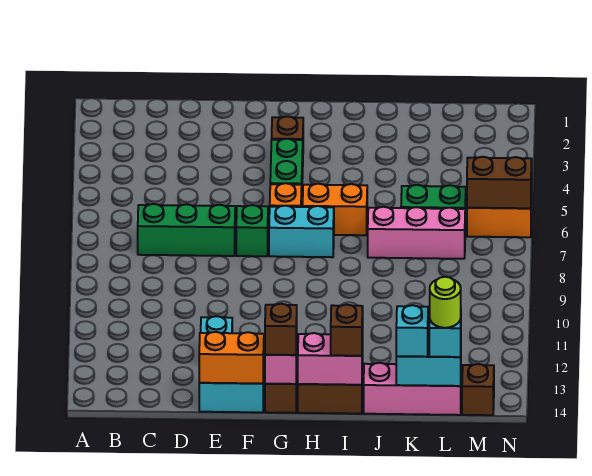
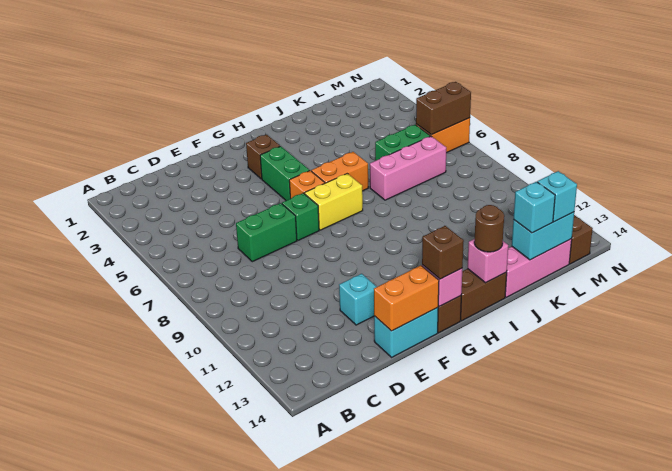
green 1x3 brick [138,204,235,256] -> green 1x2 brick [236,203,297,262]
cyan 1x2 brick [269,206,334,257] -> yellow 1x2 brick [305,174,363,230]
pink 1x2 brick [298,333,363,385] -> pink 1x1 brick [468,239,508,283]
brown 1x1 brick [331,305,363,356] -> brown 1x1 round brick [474,205,504,252]
lime 1x1 round brick [430,277,461,328] -> none

